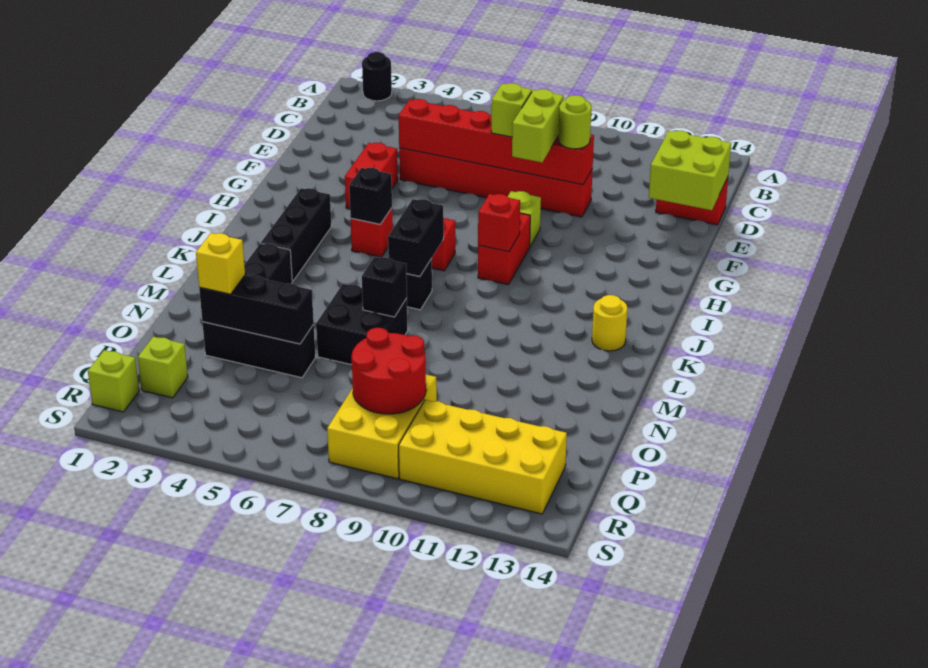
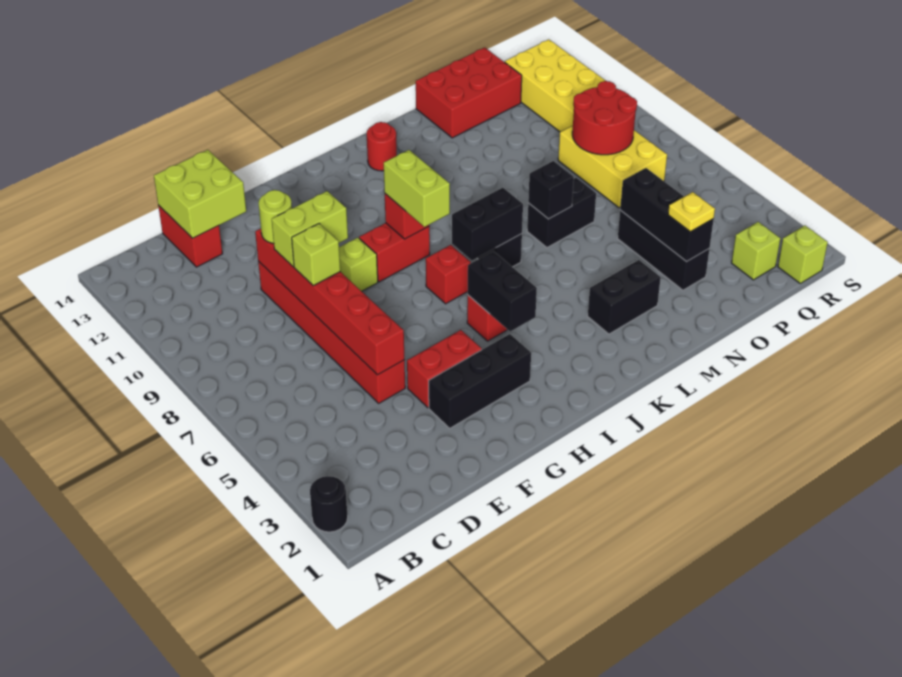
black 1x3 brick [261,188,331,282] -> black 1x3 brick moved to [429,334,531,428]
black 1x1 brick [349,168,392,224] -> black 1x2 brick [468,251,537,332]
none -> lime 1x2 brick [384,150,450,227]
yellow 1x1 round brick [592,295,627,351] -> red 1x1 round brick [367,122,397,171]
black 2x2 brick [316,284,408,365] -> black 1x2 brick [527,178,596,248]
none -> red 2x3 brick [416,48,522,138]
yellow 1x1 brick [196,233,245,294] -> yellow 1x1 plate [668,192,715,232]
yellow 2x3 brick [327,375,437,479] -> yellow 2x3 brick turned to [558,126,667,208]

